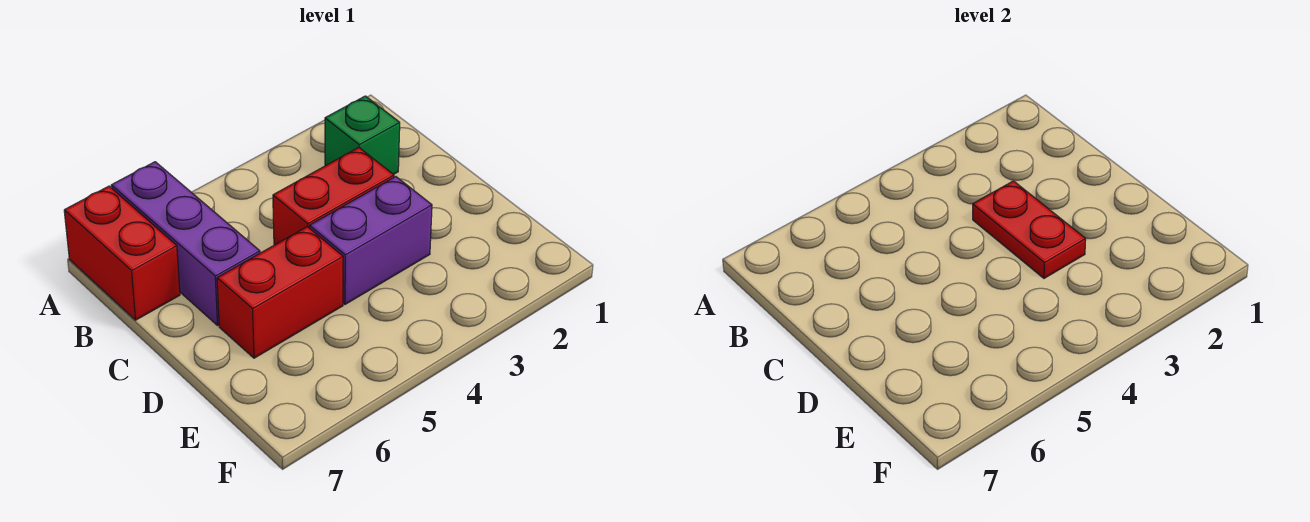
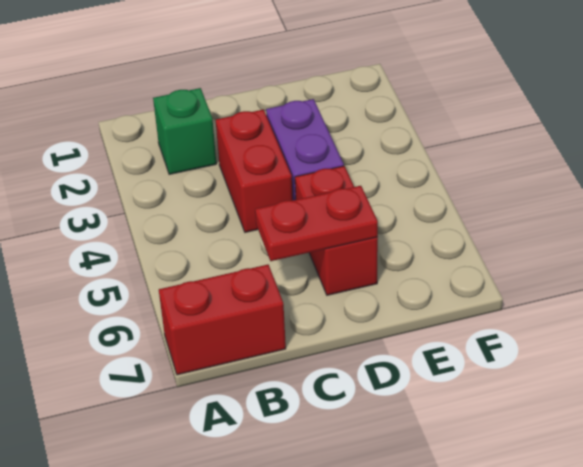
purple 1x3 brick [111,162,260,325] -> none
red 1x2 plate [973,181,1086,278] -> red 1x2 plate moved to [255,186,378,261]

